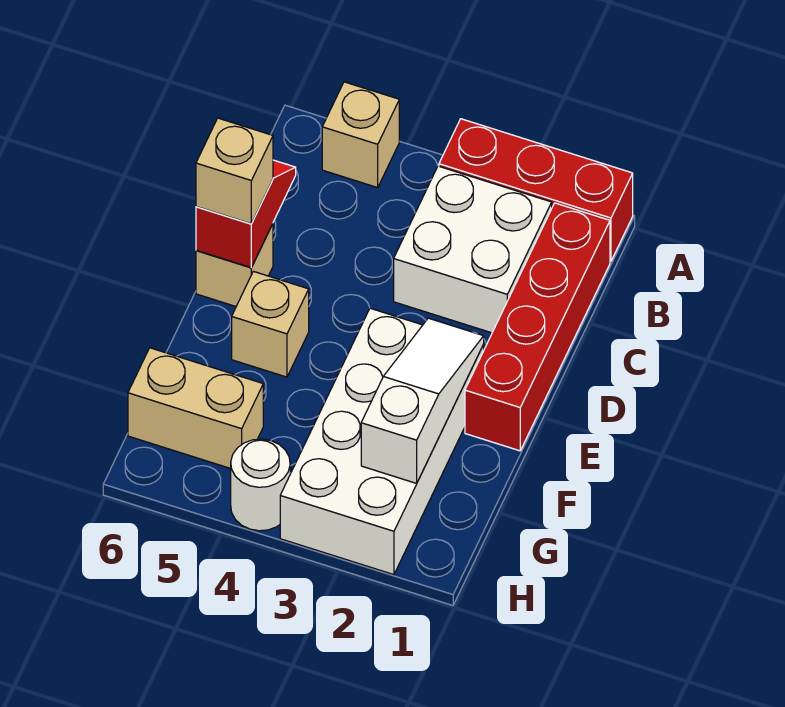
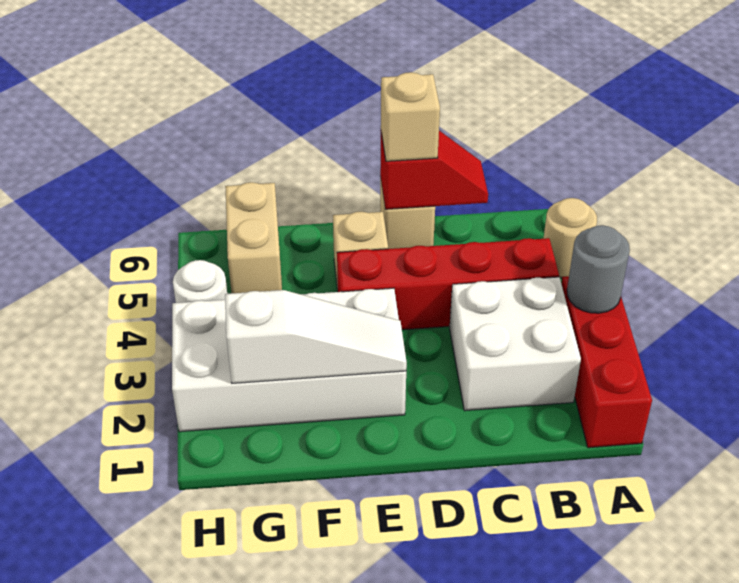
none -> grey 1x1 round brick [567,225,630,313]
tan 1x1 brick [322,82,399,188] -> tan 1x1 round brick [543,198,597,278]
red 1x4 brick [465,203,610,451] -> red 1x4 brick moved to [337,238,559,330]

